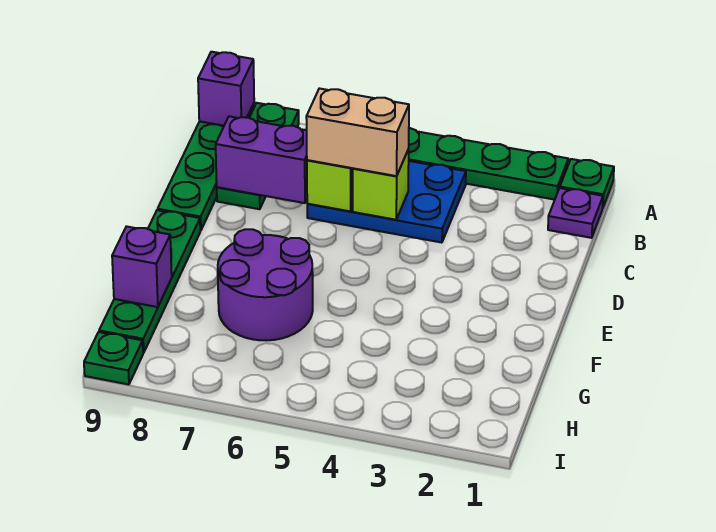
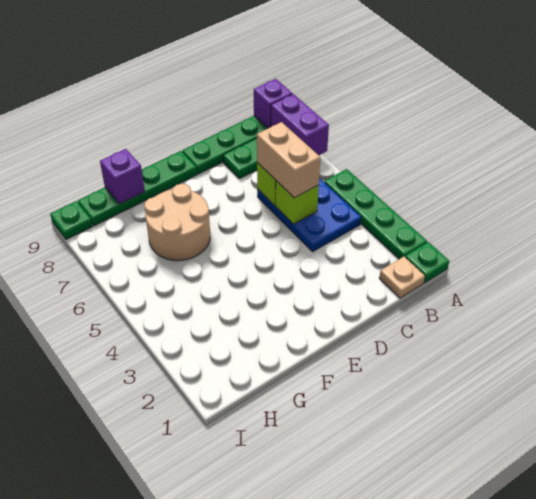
purple 1x1 plate [548,188,603,238] -> tan 1x1 plate [379,257,425,298]
purple 1x2 brick [216,116,307,203] -> purple 1x2 brick moved to [271,94,329,155]
purple 2x2 round brick [217,229,313,340] -> tan 2x2 round brick [144,184,210,261]

